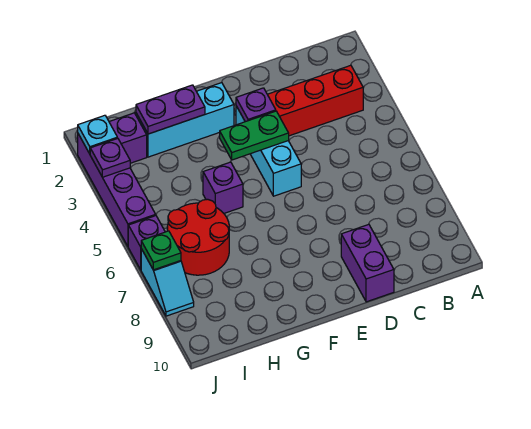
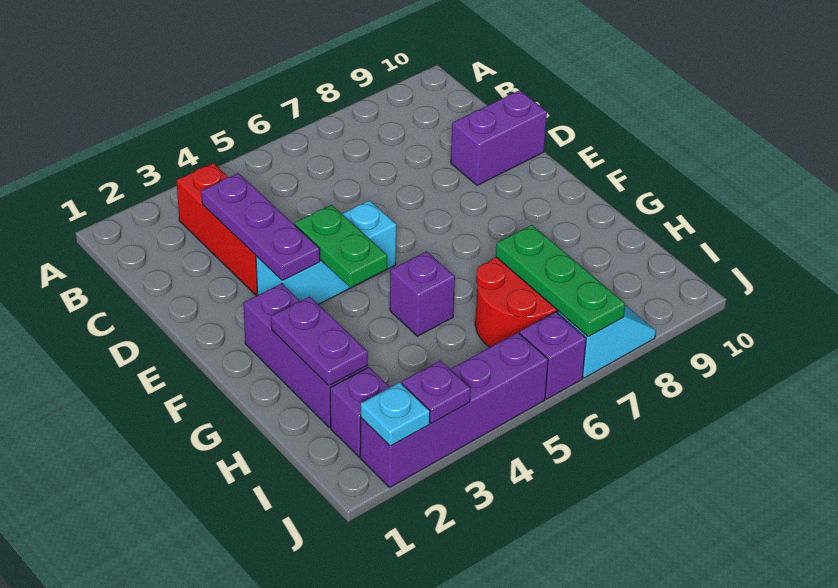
purple 1x1 plate [236,88,276,122] -> purple 1x3 plate [202,173,320,280]
cyan 1x3 brick [136,83,234,157] -> purple 1x3 brick [244,283,368,427]
green 1x1 plate [141,231,181,270] -> green 1x3 plate [496,225,625,337]

